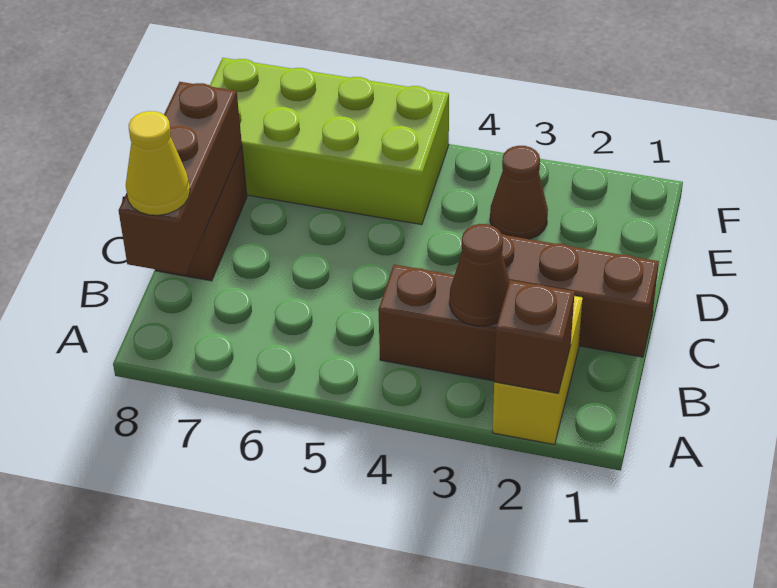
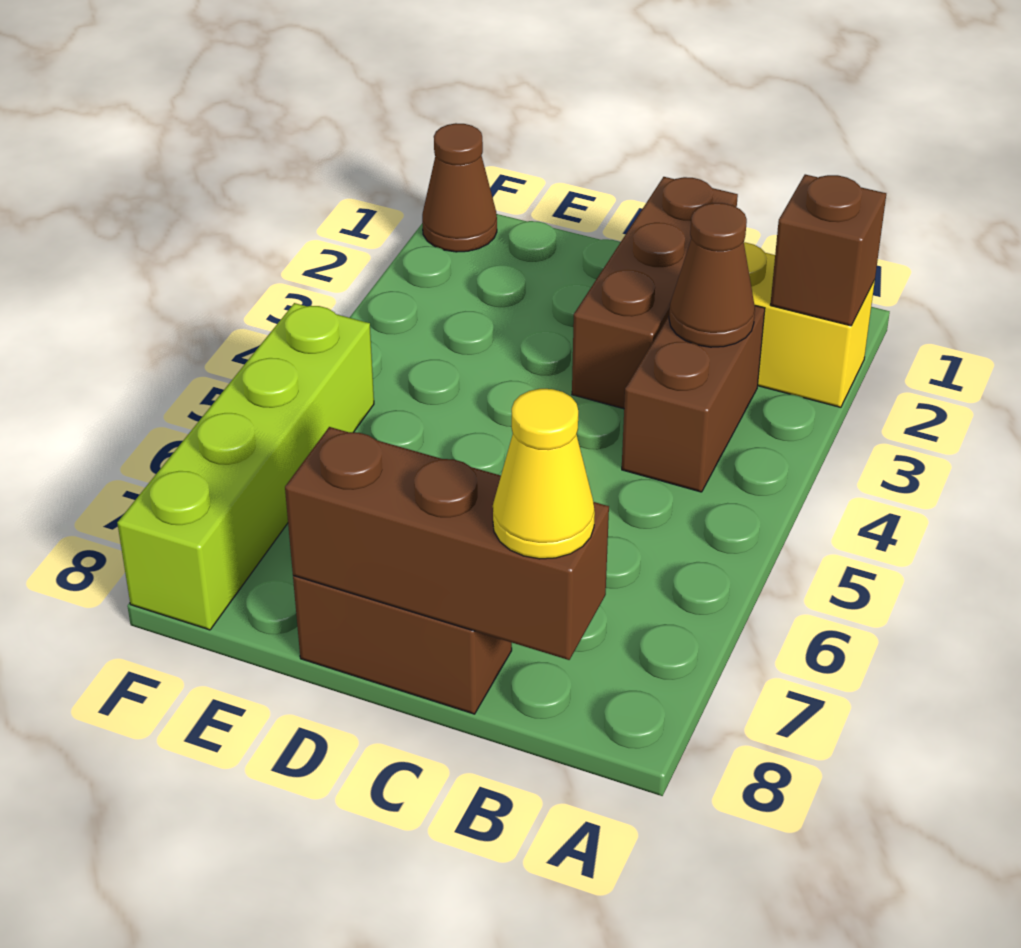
brown 1x1 cone [490,146,548,239] -> brown 1x1 cone moved to [422,123,497,252]
lime 2x4 brick [210,58,449,225] -> lime 1x4 brick [117,303,374,630]

